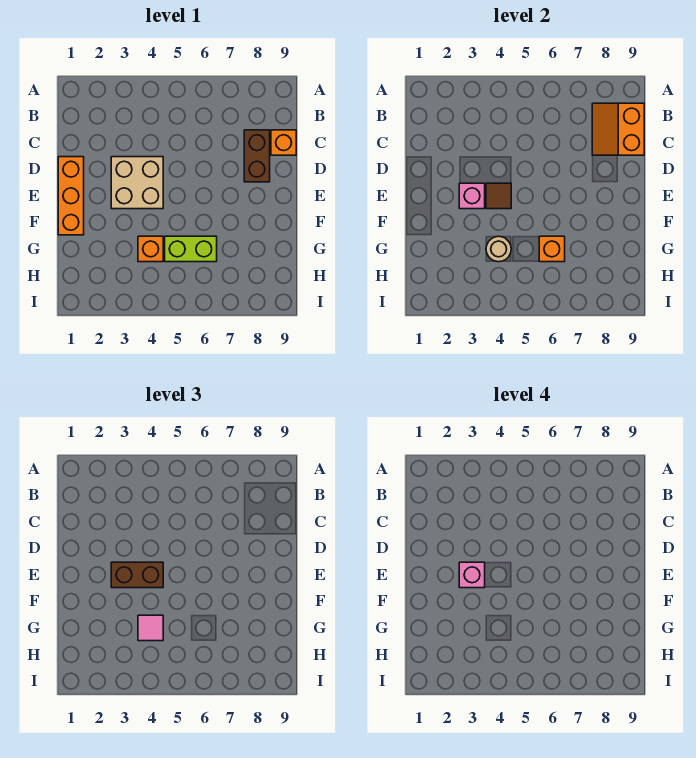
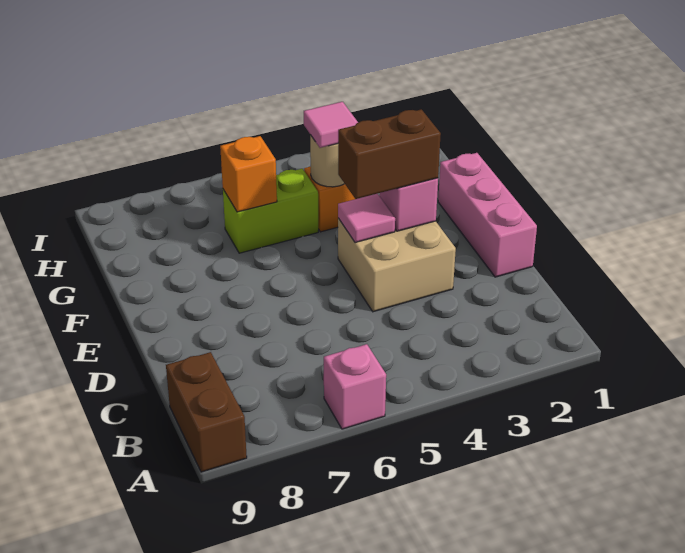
orange 2x2 slope [592,103,644,155] -> none
brown 1x2 brick [244,130,270,182] -> brown 1x2 brick moved to [166,352,247,472]
orange 1x1 brick [271,130,296,155] -> none
orange 1x3 brick [58,157,84,235] -> pink 1x3 brick [438,153,537,277]
pink 1x1 brick [459,562,485,588] -> pink 1x1 brick moved to [324,344,386,429]
brown 1x1 tile [486,183,511,209] -> pink 1x1 tile [338,194,395,243]

